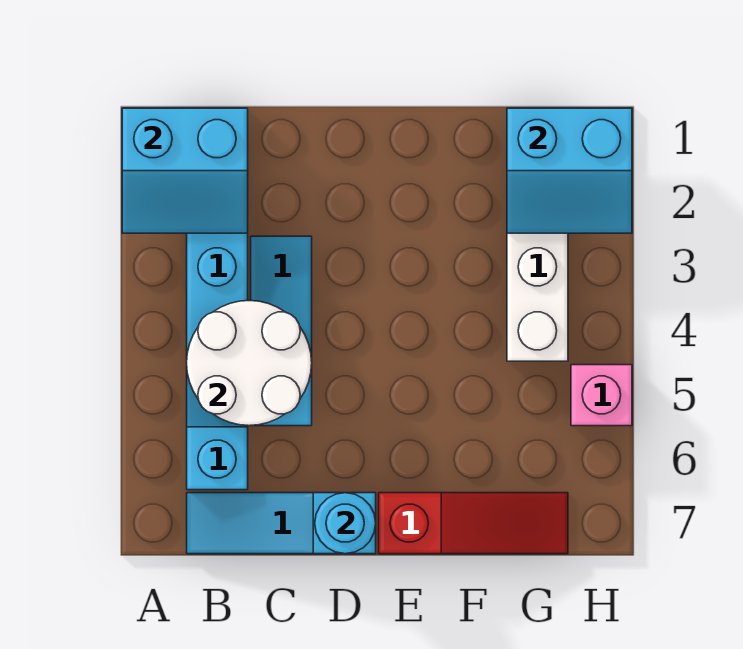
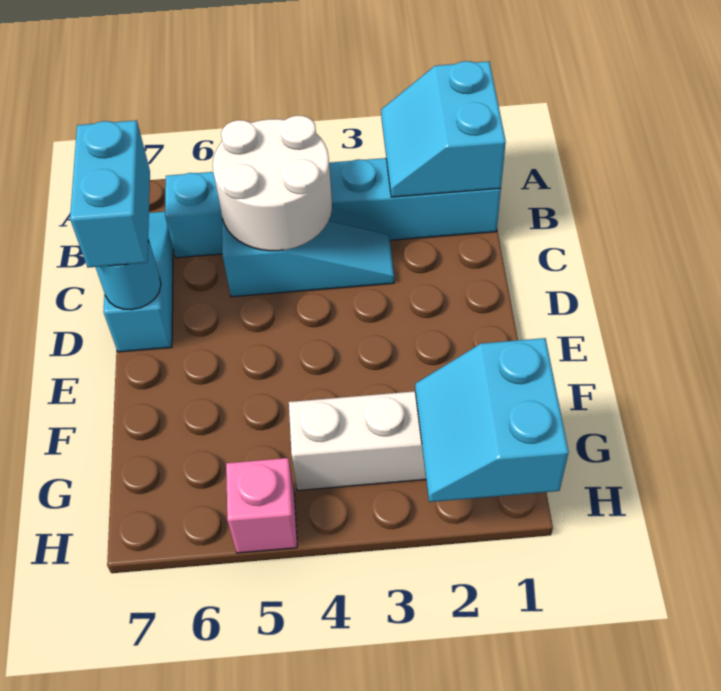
none -> cyan 1x2 brick [70,120,150,268]
red 1x3 slope [379,493,568,554] -> none

